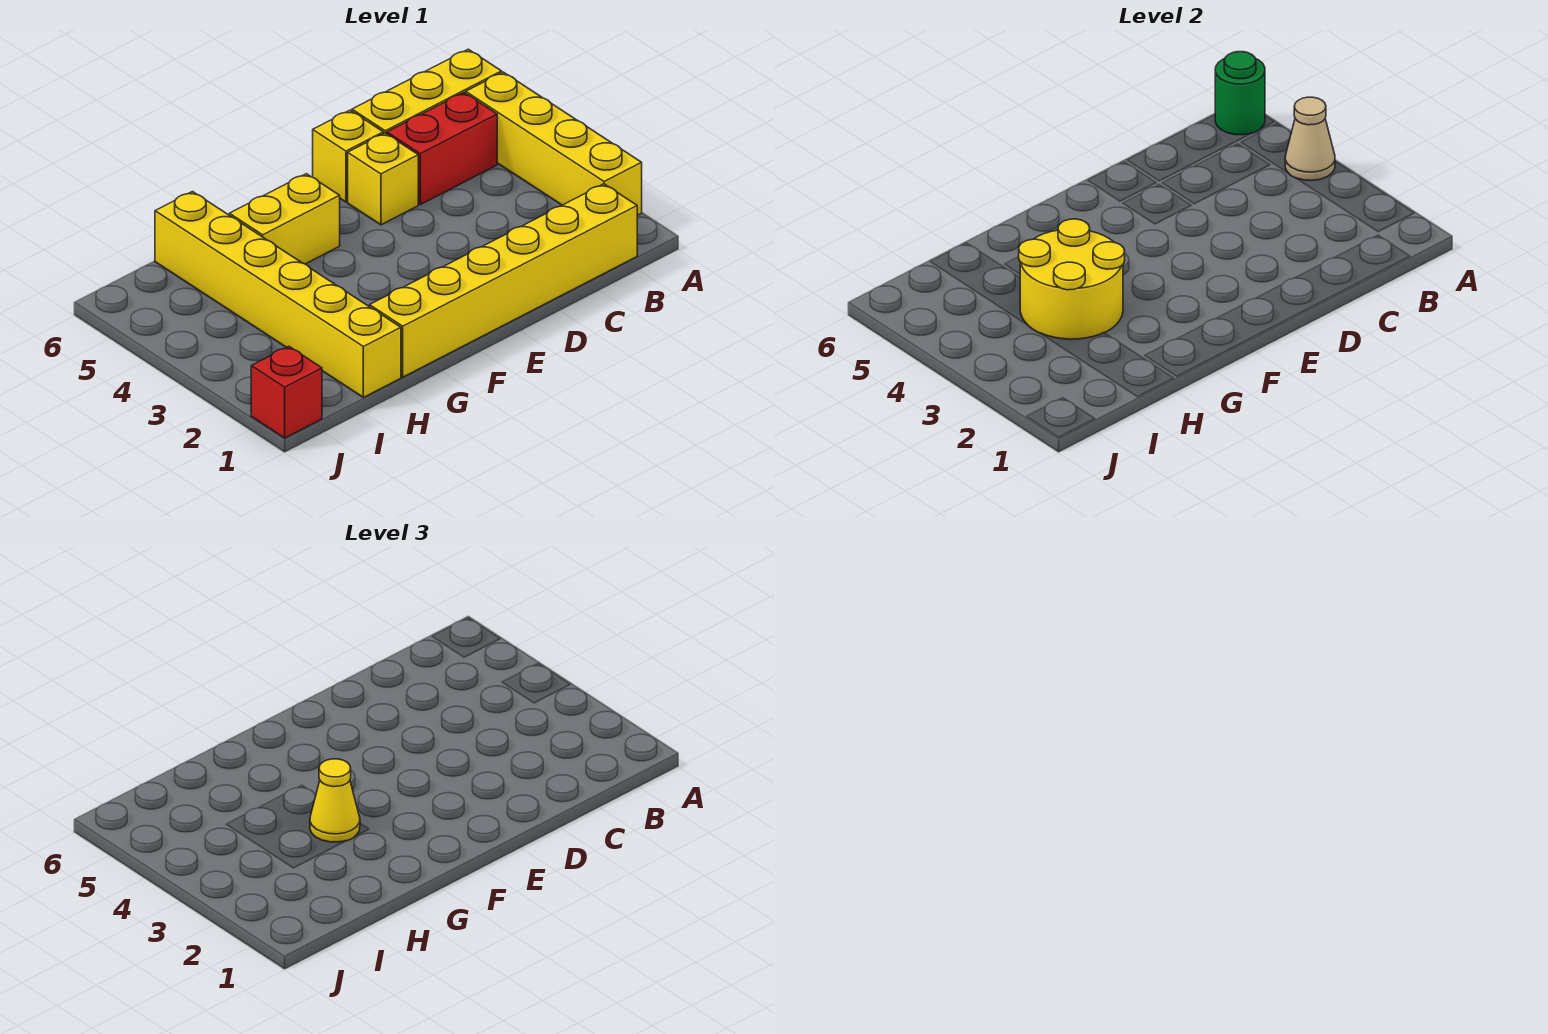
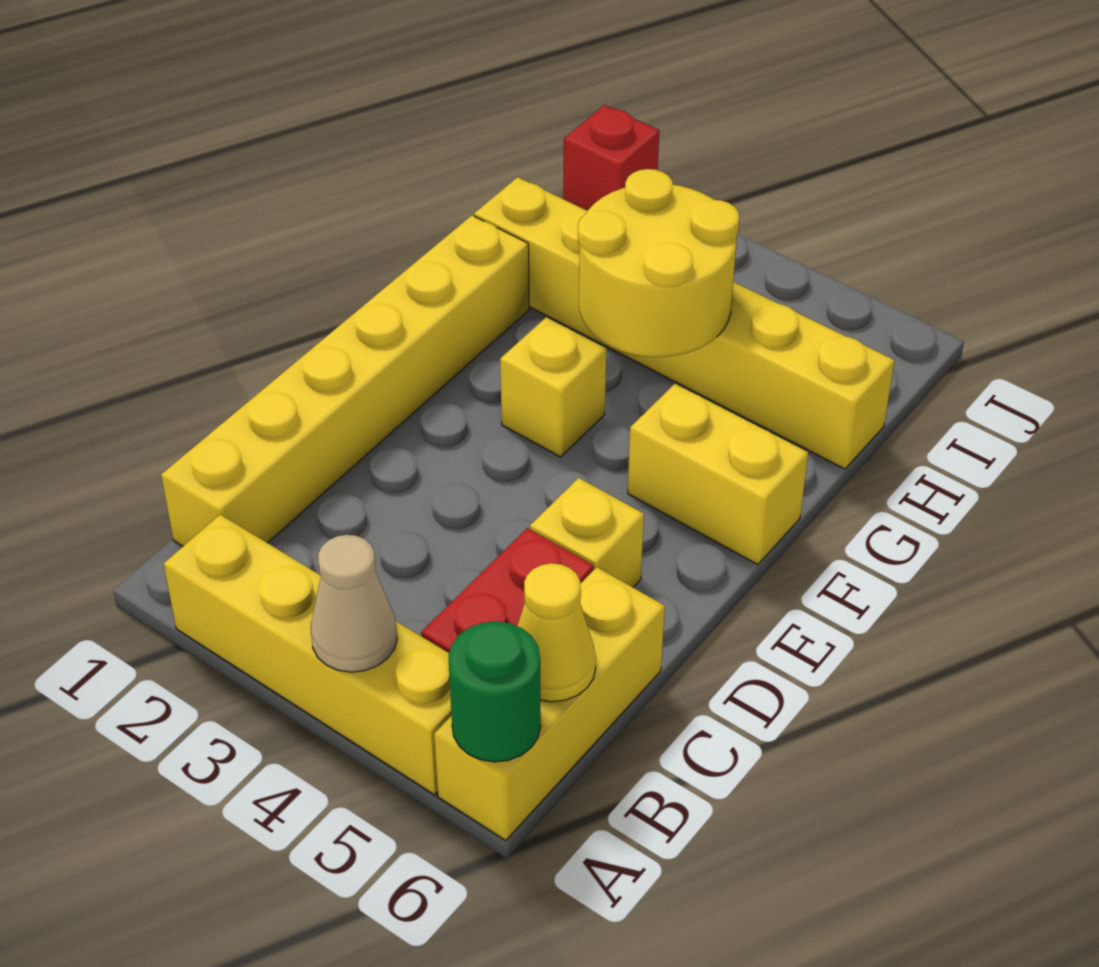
yellow 1x1 brick [313,110,383,202] -> yellow 1x1 brick moved to [500,317,606,457]
yellow 1x2 brick [229,174,340,264] -> yellow 1x2 brick turned to [628,384,808,565]
yellow 1x1 cone [310,759,360,842] -> yellow 1x1 cone moved to [518,563,596,702]

